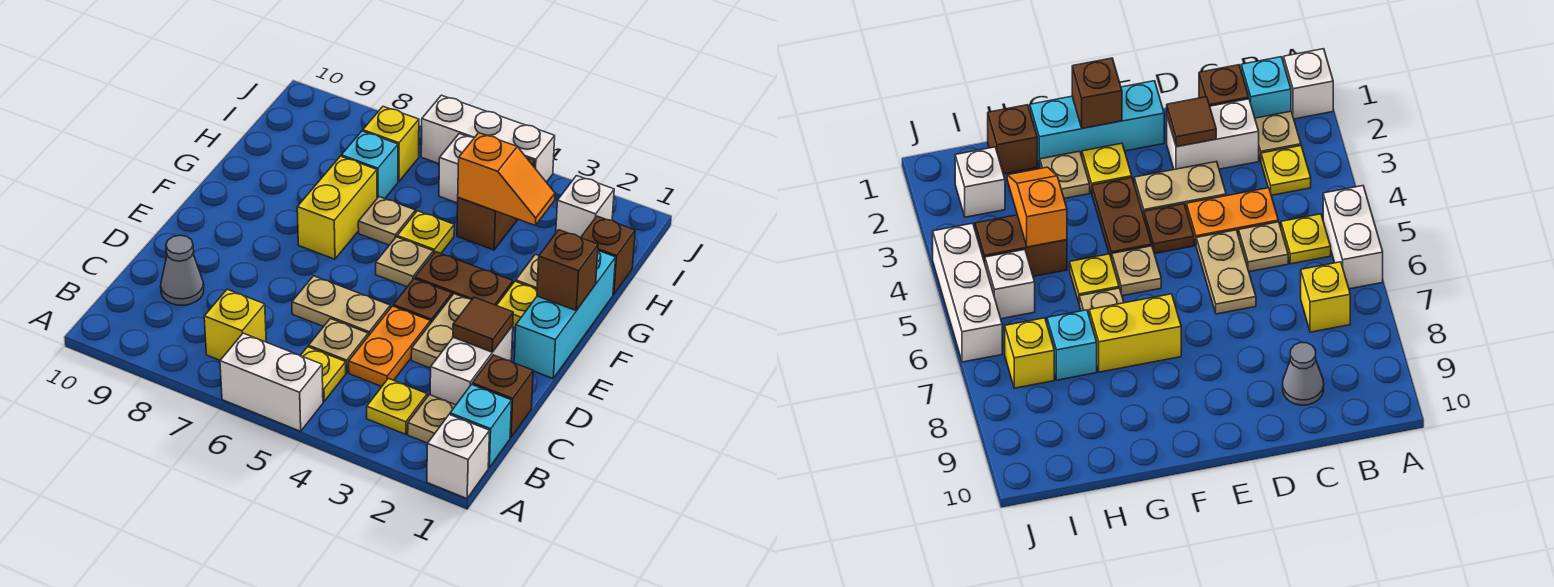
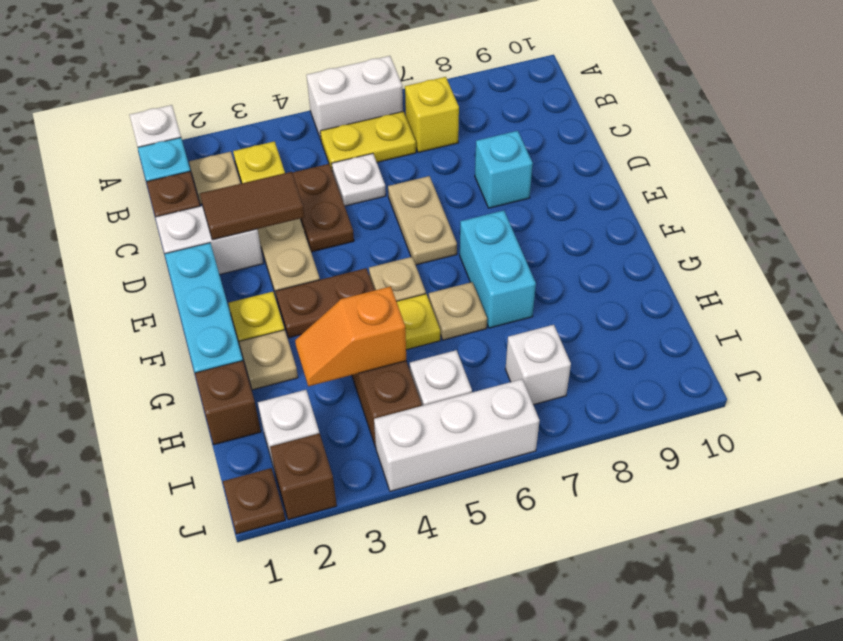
yellow 1x1 plate [300,347,346,402] -> yellow 1x2 plate [320,112,416,169]
white 1x2 brick [430,326,513,405] -> white 1x2 brick turned to [155,206,263,275]
orange 1x2 plate [349,306,430,387] -> brown 1x2 plate [292,164,354,252]
tan 1x1 plate [309,319,368,373] -> white 1x1 plate [332,153,386,206]
grey 1x1 cone [161,235,204,305] -> none
brown 1x1 tile [453,297,513,352] -> brown 1x2 tile [200,172,305,240]
tan 1x2 plate [292,276,390,336] -> tan 1x2 plate turned to [388,176,457,265]
brown 1x1 plate [393,279,452,324] -> brown 1x1 plate moved to [223,468,285,534]
brown 1x1 brick [537,230,598,311] -> brown 1x1 brick moved to [270,433,337,520]
yellow 1x2 brick [297,156,377,259] -> cyan 1x2 brick [460,211,536,328]
cyan 1x1 brick [341,131,398,199] -> cyan 1x1 brick moved to [475,131,533,208]
yellow 1x1 brick [363,106,419,181] -> white 1x1 brick [506,325,571,405]

